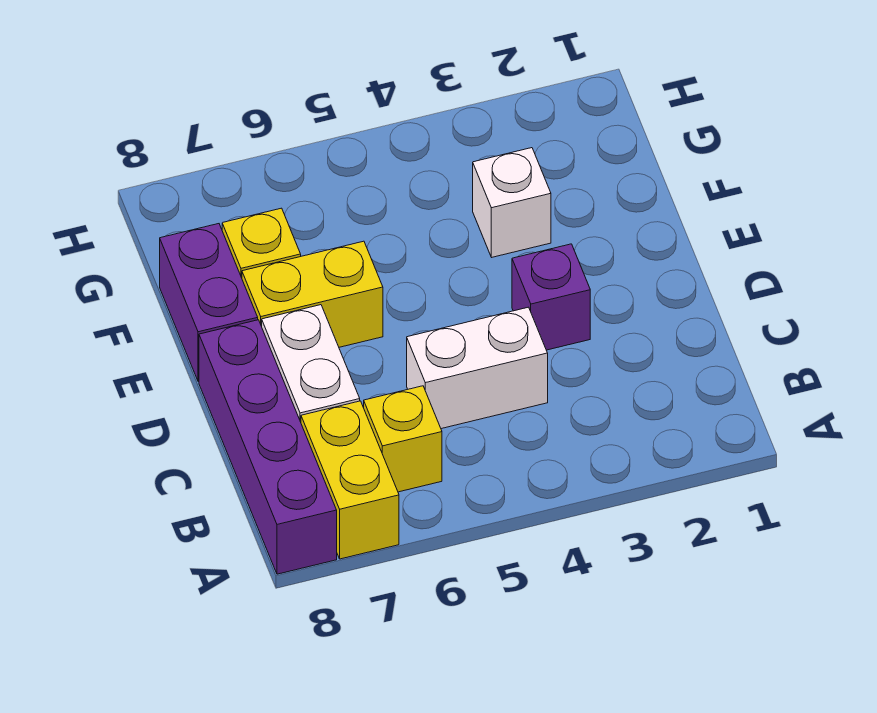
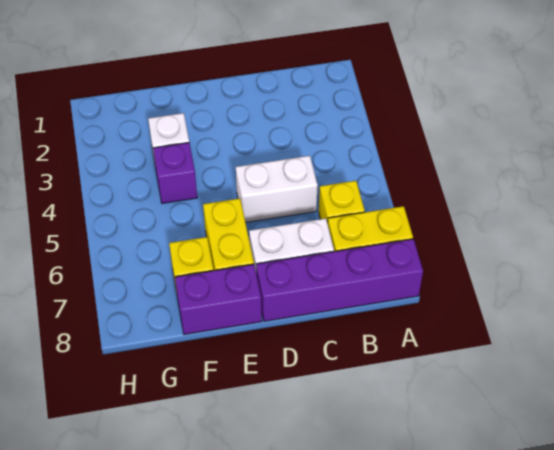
white 1x2 brick [407,307,548,429] -> white 1x2 brick turned to [236,156,318,222]
purple 1x1 brick [512,244,590,350] -> purple 1x1 brick moved to [153,142,197,204]

